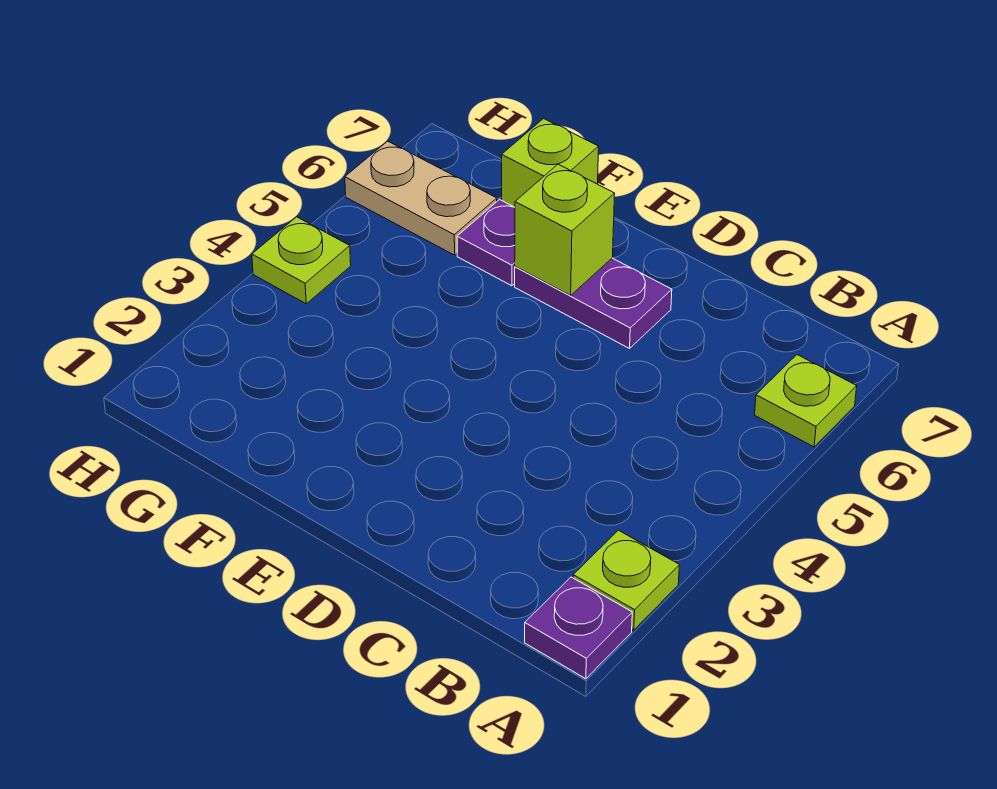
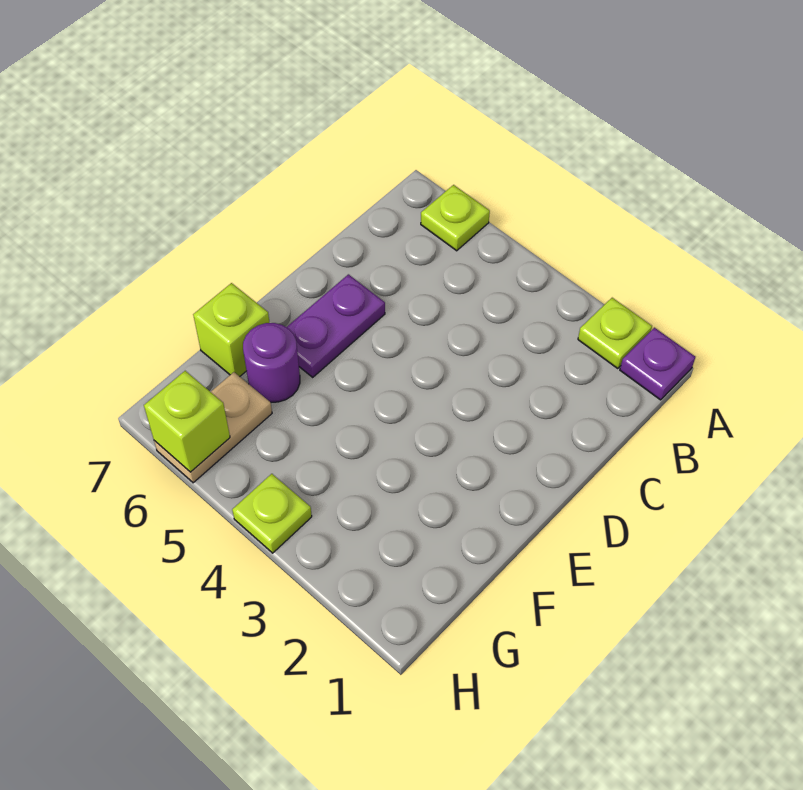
lime 1x1 brick [515,164,615,296] -> lime 1x1 brick moved to [144,371,230,472]
purple 1x1 plate [457,200,515,286] -> purple 1x1 round brick [243,323,300,402]

